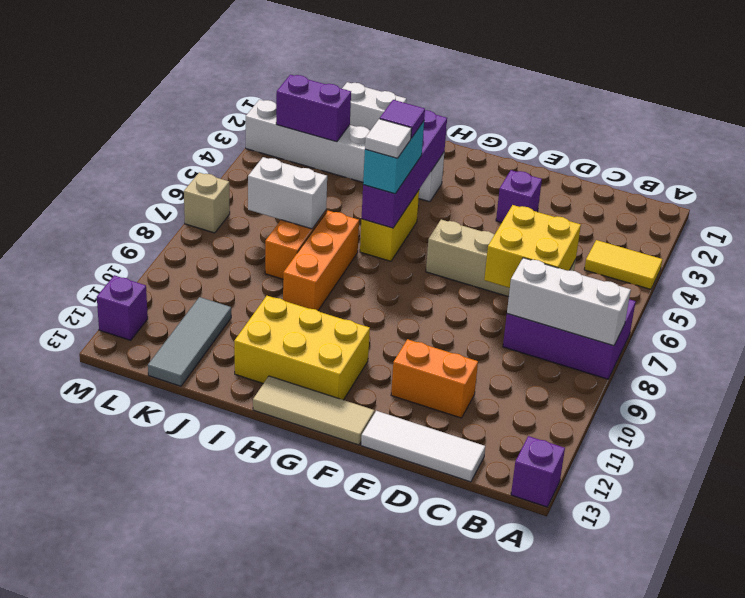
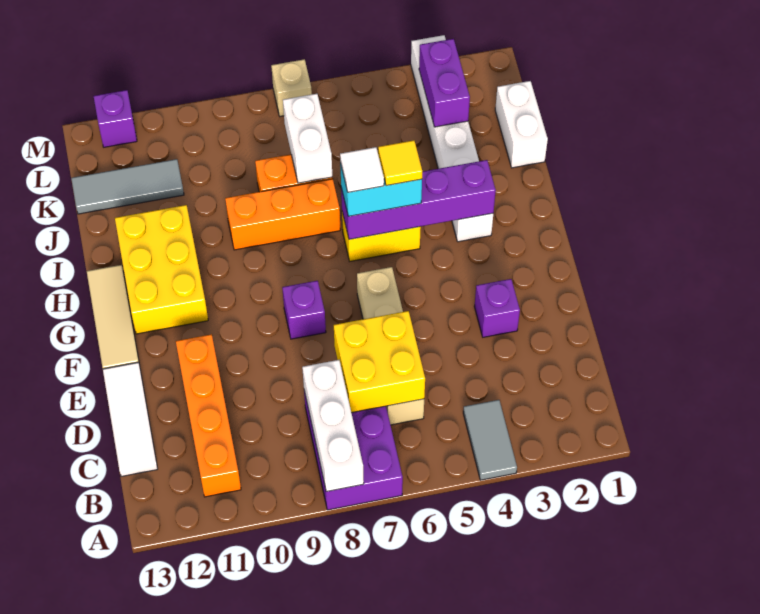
yellow 1x2 tile [584,240,662,289] -> grey 1x2 tile [463,400,517,480]
purple 1x1 brick [511,436,565,507] -> purple 1x1 brick moved to [282,281,326,339]
orange 1x2 brick [391,339,478,418] -> orange 1x4 brick [176,334,241,497]
purple 1x1 tile [380,100,425,138] -> yellow 1x1 tile [378,140,422,186]

